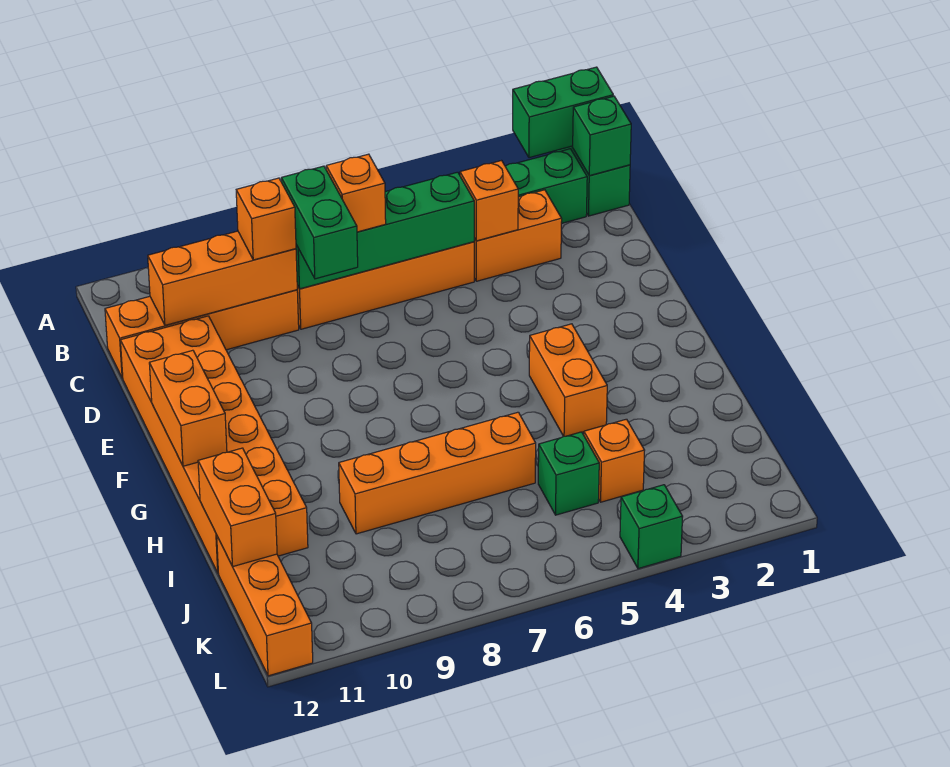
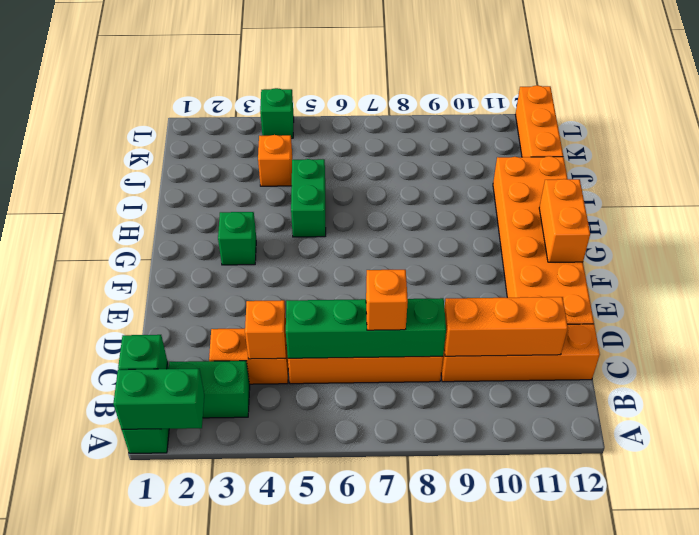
green 1x2 brick [281,166,358,279] -> green 1x2 brick moved to [291,159,326,237]
orange 1x1 brick [236,178,296,260] -> none
orange 1x2 brick [529,324,607,436] -> none
orange 1x4 brick [339,412,536,534] -> none
orange 1x2 brick [198,448,277,566] -> none
green 1x1 brick [538,432,599,515] -> green 1x1 brick moved to [218,212,256,265]

